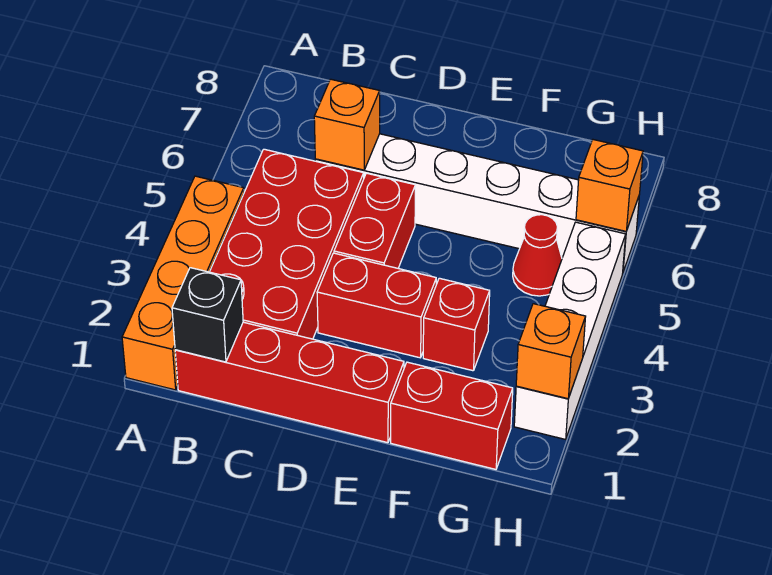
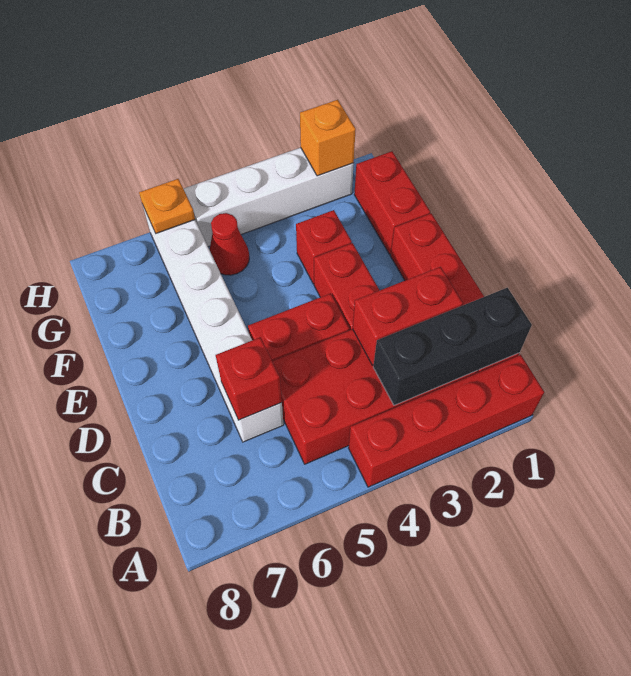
orange 1x4 brick [122,176,244,390] -> red 1x4 brick [349,355,544,487]
black 1x1 brick [172,268,243,362] -> black 1x3 brick [373,288,532,405]
none -> red 1x2 brick [353,267,463,365]
orange 1x1 brick [314,79,380,170] -> red 1x1 brick [216,337,282,420]
orange 1x1 brick [576,140,643,231] -> orange 1x1 plate [139,179,195,233]

